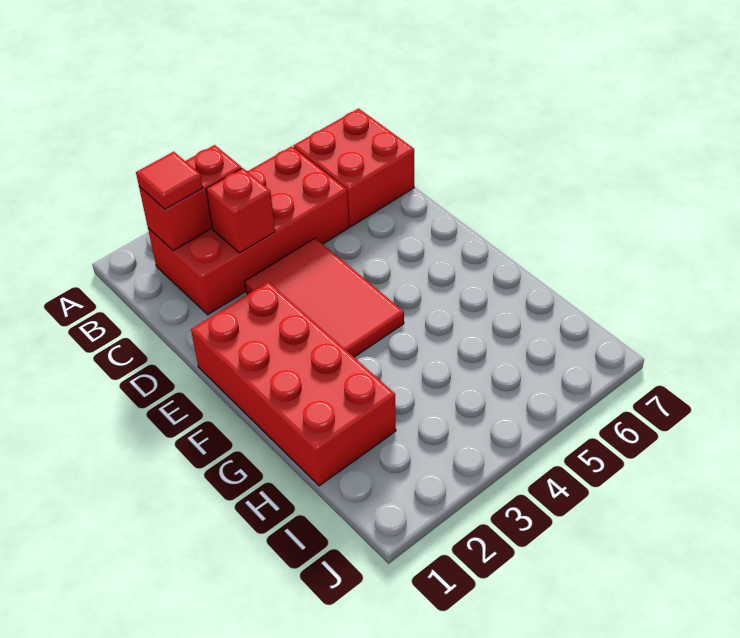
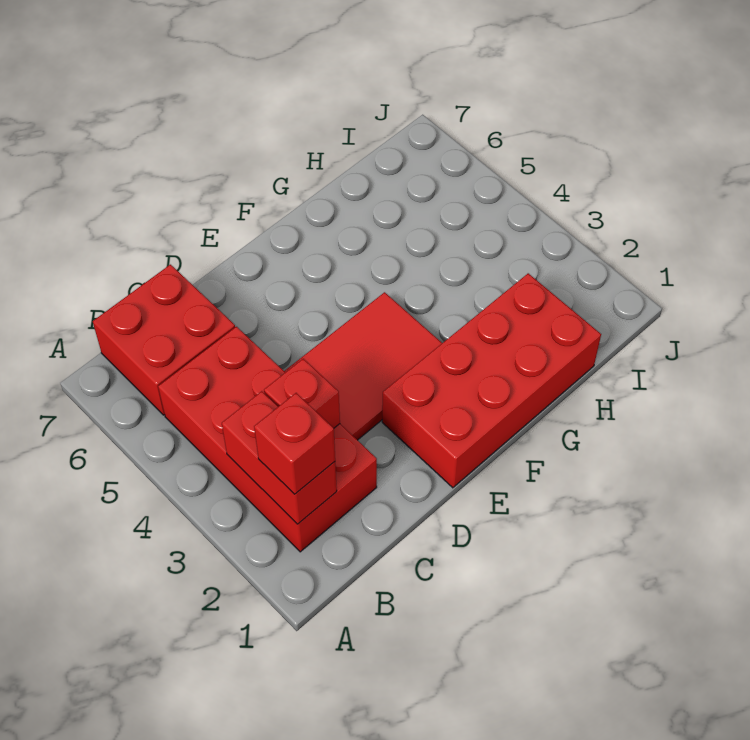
red 1x1 tile [136,152,203,209] -> red 1x1 brick [254,393,335,494]

